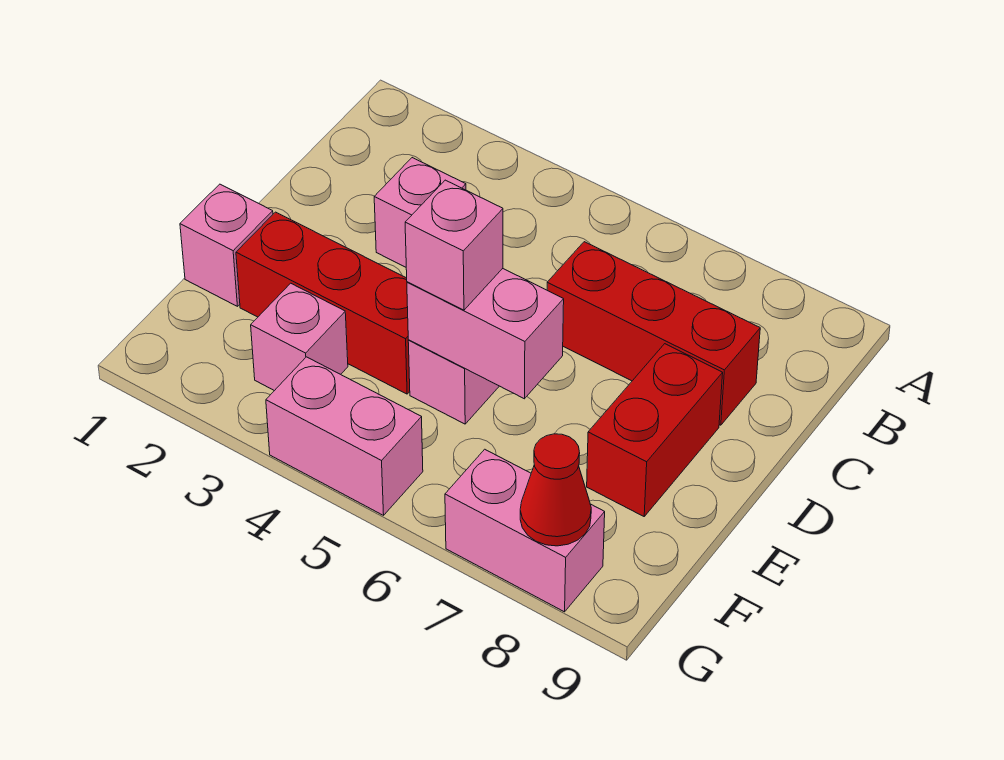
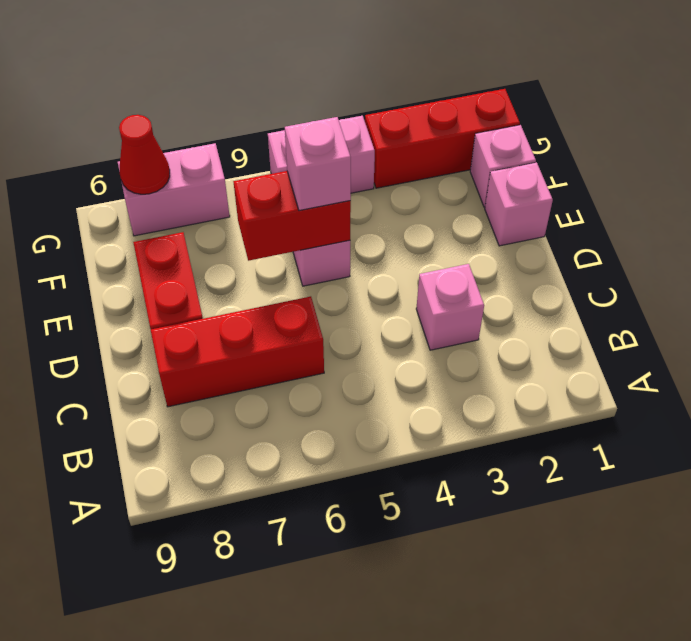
red 1x3 brick [236,212,410,394] -> red 1x3 brick moved to [365,89,520,188]
pink 1x2 brick [407,268,564,399] -> red 1x2 brick [233,171,351,261]
pink 1x1 brick [251,283,348,391] -> pink 1x1 brick moved to [470,125,536,207]

